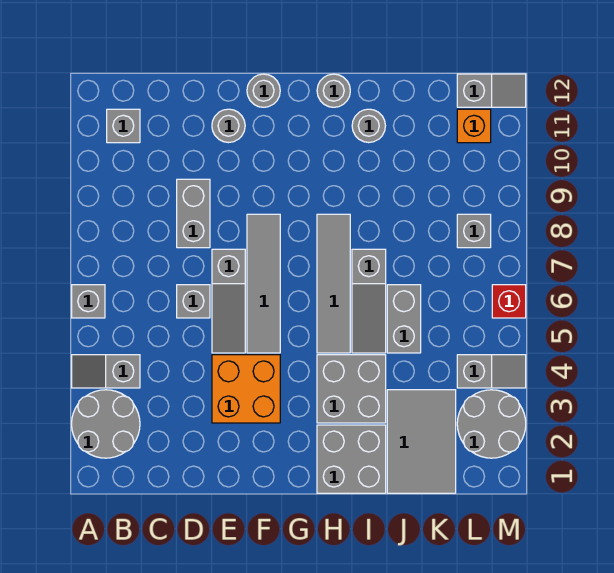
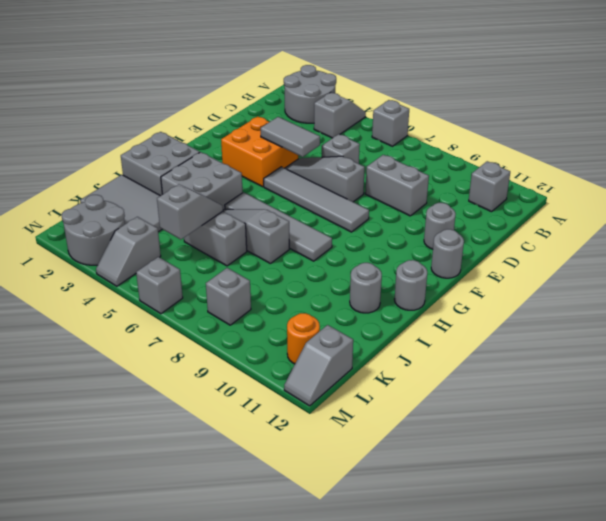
none -> grey 1x2 tile [261,117,320,157]
none -> grey 1x2 slope [157,184,223,240]
orange 1x1 brick [457,109,491,143] -> orange 1x1 round brick [287,313,320,364]
red 1x1 brick [492,285,526,318] -> grey 1x1 brick [136,257,183,314]

